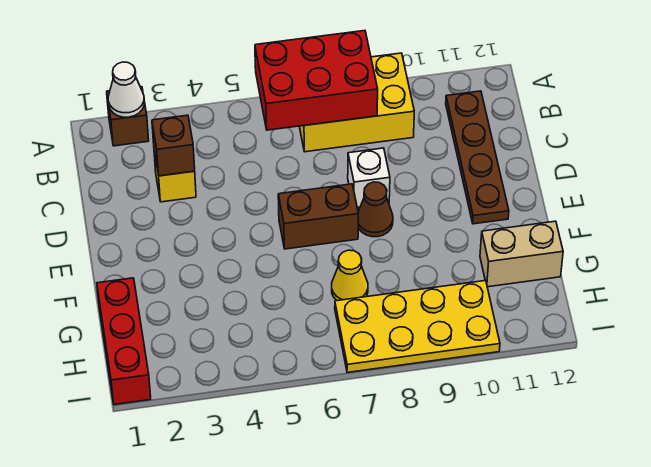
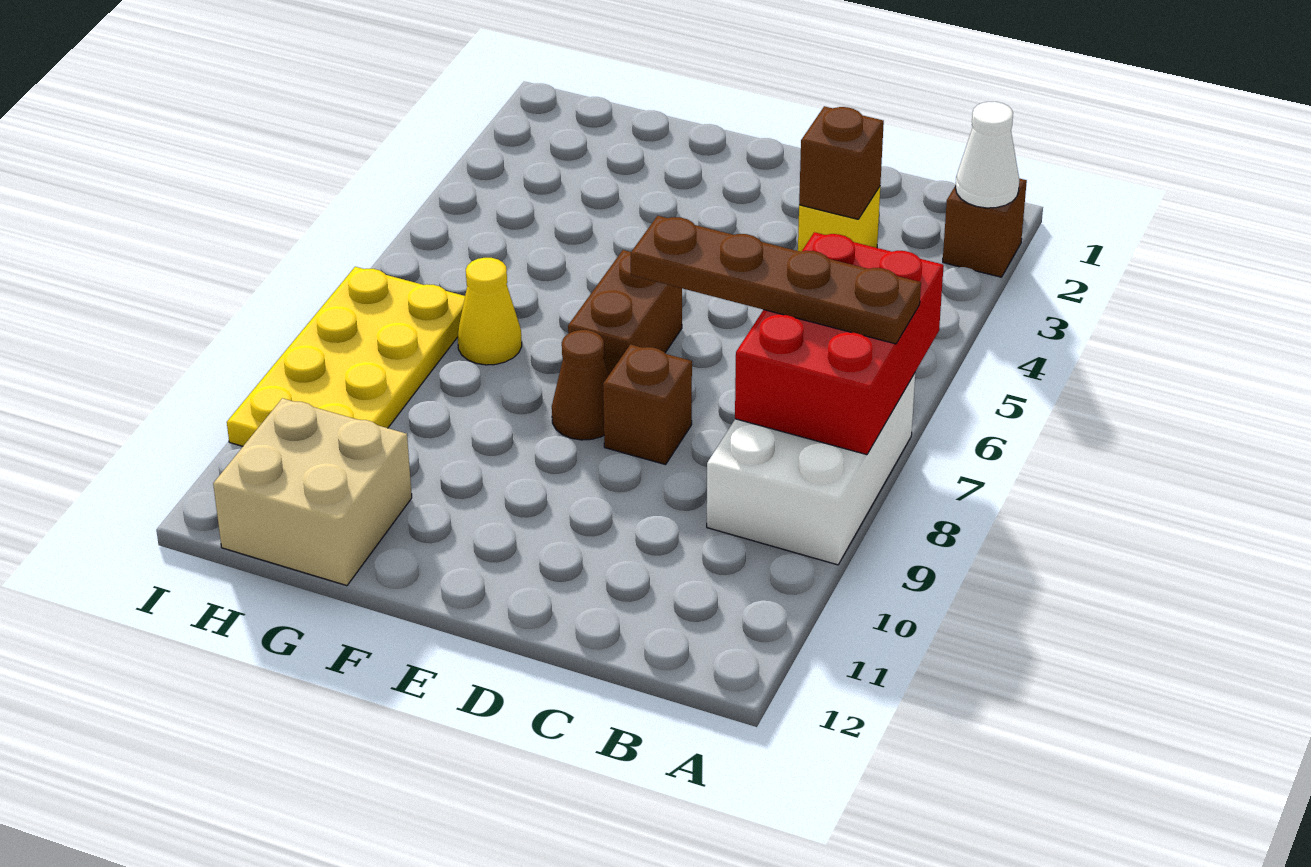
yellow 2x3 brick [299,53,414,152] -> white 2x3 brick [707,373,915,565]
brown 1x4 plate [446,91,509,224] -> brown 1x4 plate moved to [631,216,921,344]
white 1x1 brick [348,148,390,208] -> brown 1x1 brick [603,345,692,465]
red 1x3 brick [97,278,151,405] -> none
tan 1x2 brick [480,221,563,287] -> tan 2x2 brick [213,398,412,586]

